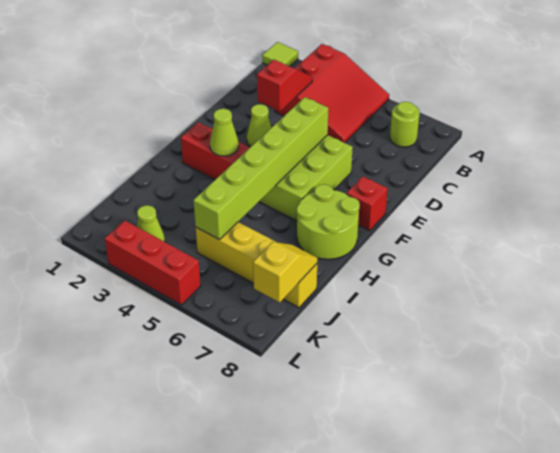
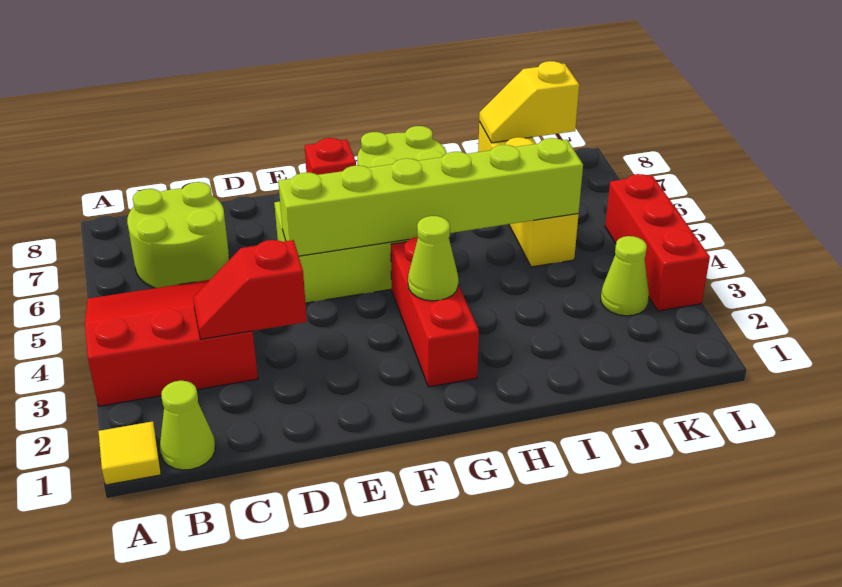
lime 1x1 tile [262,42,298,66] -> yellow 1x1 tile [98,421,161,485]
lime 1x1 round brick [390,102,420,147] -> lime 2x2 round brick [127,182,229,288]
lime 1x1 cone [247,104,272,147] -> lime 1x1 cone moved to [160,381,215,470]

